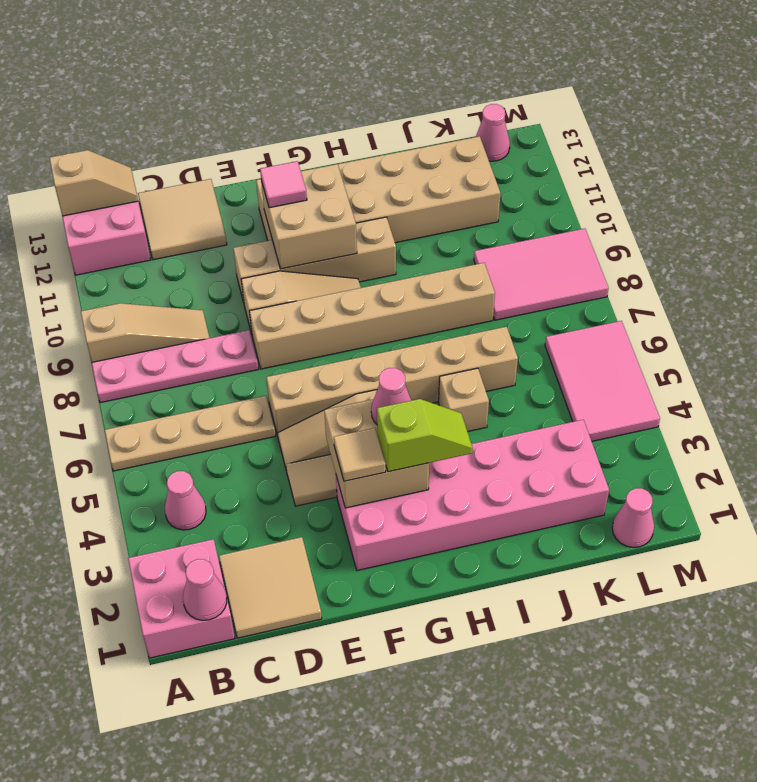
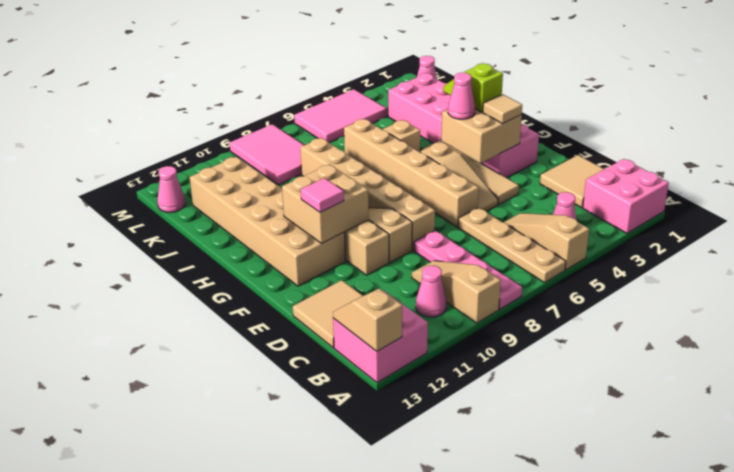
none -> tan 1x3 slope [504,213,589,270]
pink 1x1 cone [183,559,227,620] -> pink 1x1 cone moved to [416,266,446,317]

